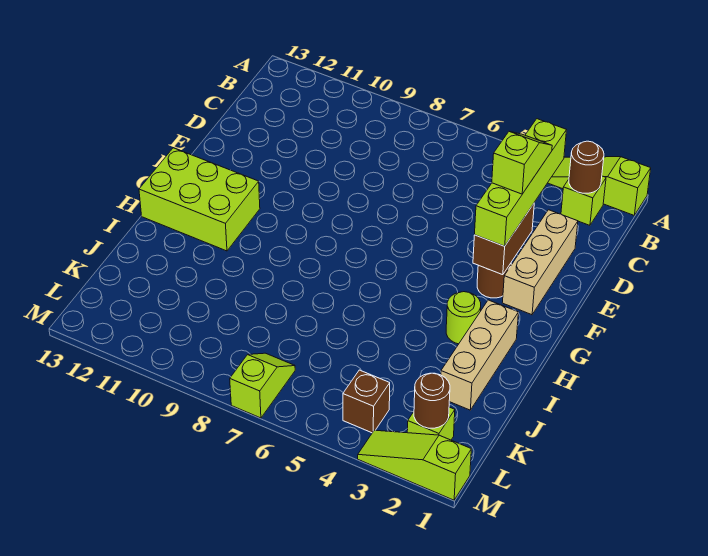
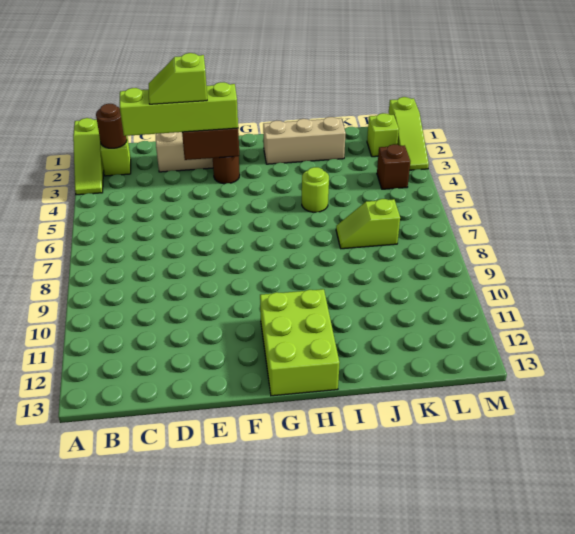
lime 1x1 round brick [446,292,481,344] -> lime 1x1 round brick moved to [302,167,329,212]
brown 1x1 round brick [414,373,450,428] -> none
lime 1x2 slope [230,353,295,418] -> lime 1x2 slope moved to [336,199,400,249]

